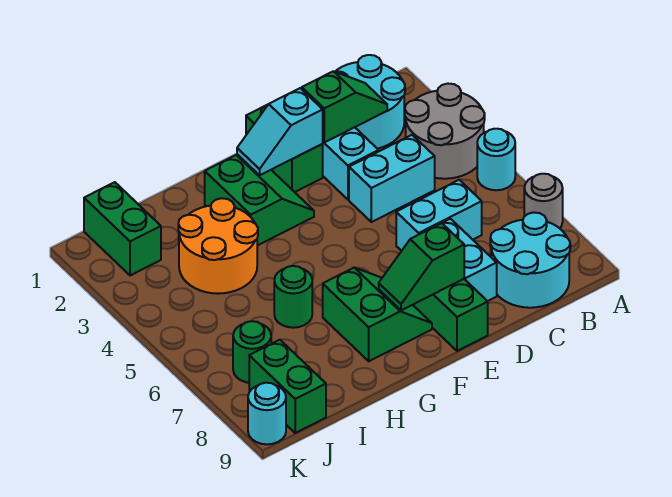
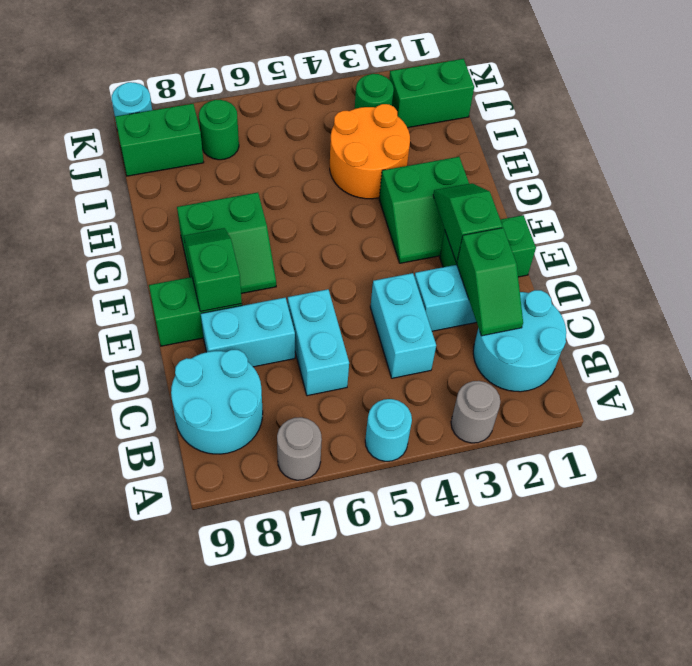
grey 2x2 round brick [405,84,485,179] -> grey 1x1 round brick [451,381,500,443]
cyan 1x2 slope [237,88,323,175] -> green 1x2 slope [433,183,503,263]
green 1x1 round brick [274,266,312,328] -> green 1x1 round brick moved to [355,74,394,109]

